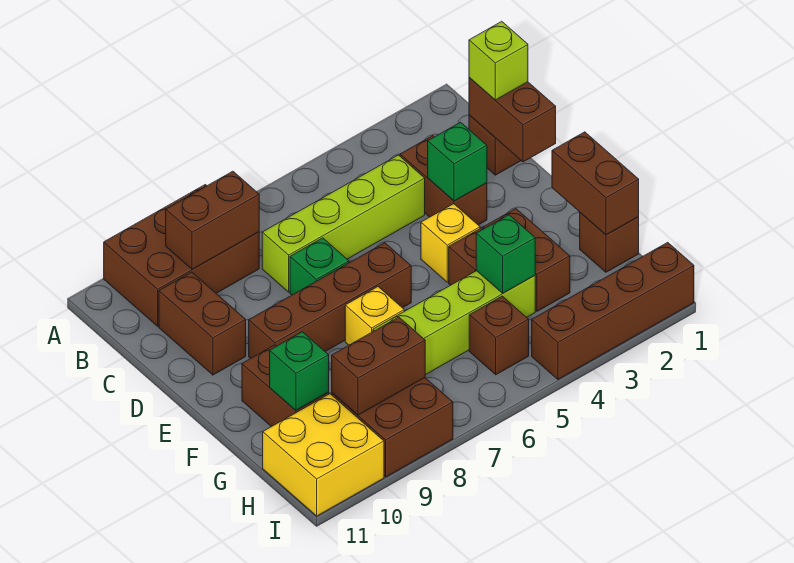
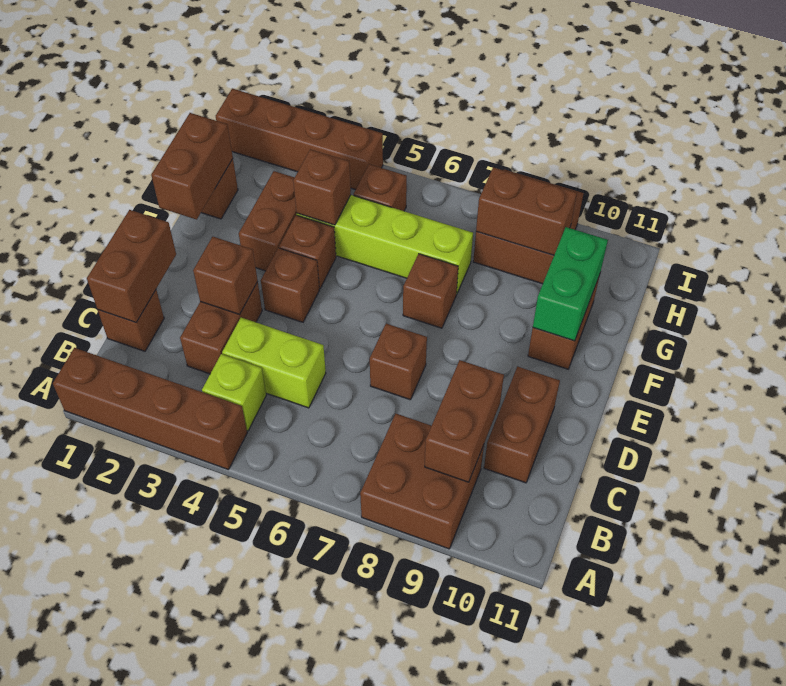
brown 2x3 brick [104,185,259,326] -> brown 2x2 brick [360,414,484,549]
brown 1x2 brick [166,171,259,269] -> brown 1x2 brick turned to [425,360,504,482]
lime 1x1 brick [469,21,528,100] -> lime 1x1 brick moved to [202,354,266,431]
lime 1x4 brick [262,155,425,292] -> lime 1x2 brick [222,318,326,408]
green 1x1 brick [428,122,487,201] -> brown 1x1 brick [193,237,258,314]
green 1x1 brick [290,238,349,295] -> brown 1x1 brick [370,324,427,400]
yellow 1x1 brick [421,204,480,282] -> brown 1x1 brick [261,248,319,322]
brown 1x4 brick [249,243,411,358] -> brown 1x4 brick moved to [53,348,247,470]
yellow 1x1 brick [345,287,404,345] -> brown 1x1 brick [403,254,458,328]
green 1x1 brick [476,215,535,293] -> brown 1x1 brick [293,149,351,225]
green 1x1 brick [270,332,329,410] -> green 1x2 brick [533,227,608,341]
yellow 2x2 brick [263,394,384,516] -> none

